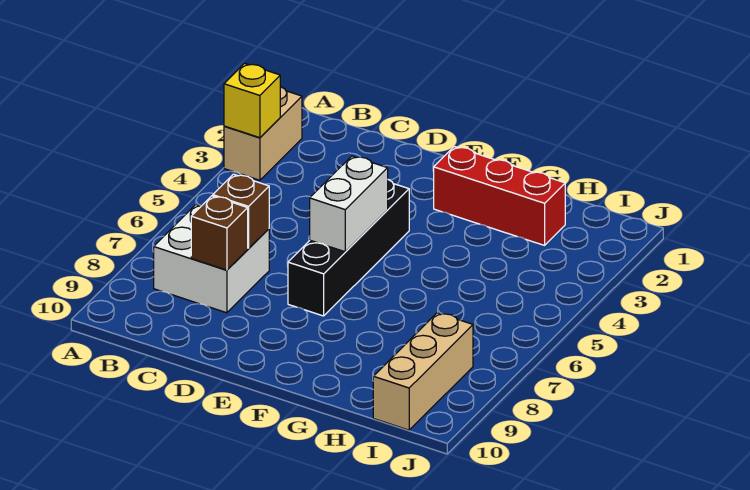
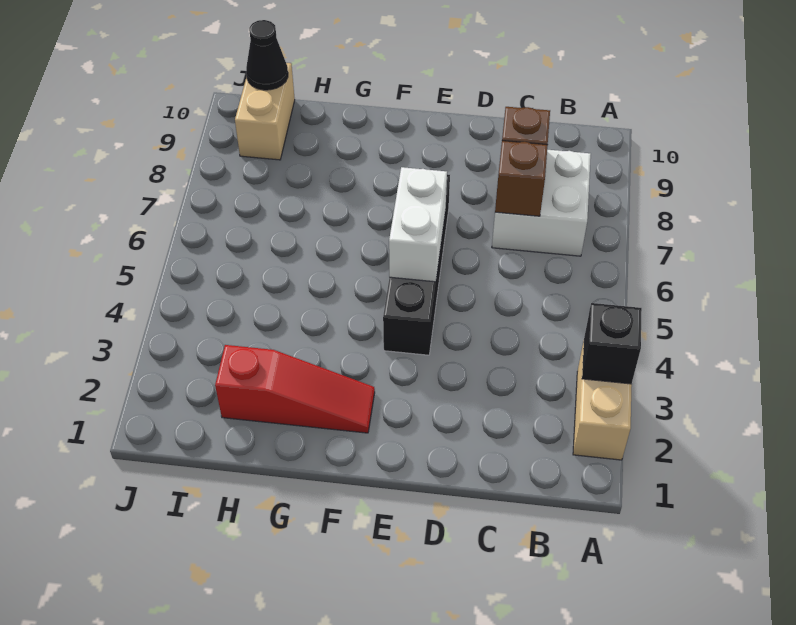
yellow 1x1 brick [224,63,280,138] -> black 1x1 brick [582,303,642,384]
red 1x3 brick [434,146,565,245] -> red 1x3 slope [215,345,375,433]
tan 1x3 brick [373,313,473,430] -> tan 1x2 brick [235,63,295,160]
none -> black 1x1 cone [246,20,288,90]

